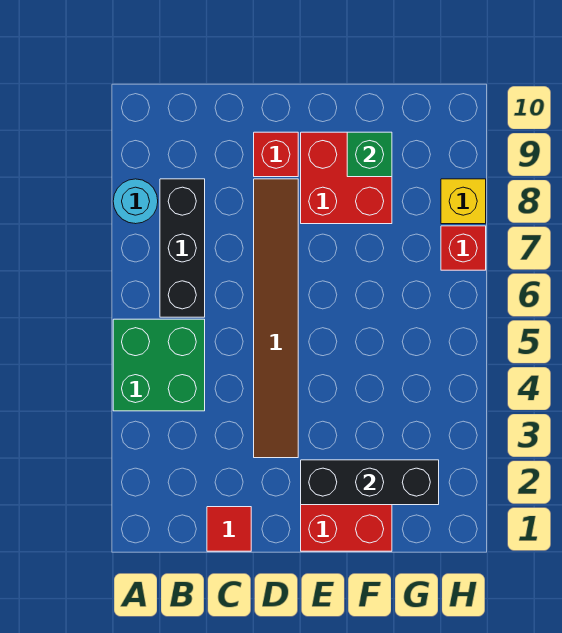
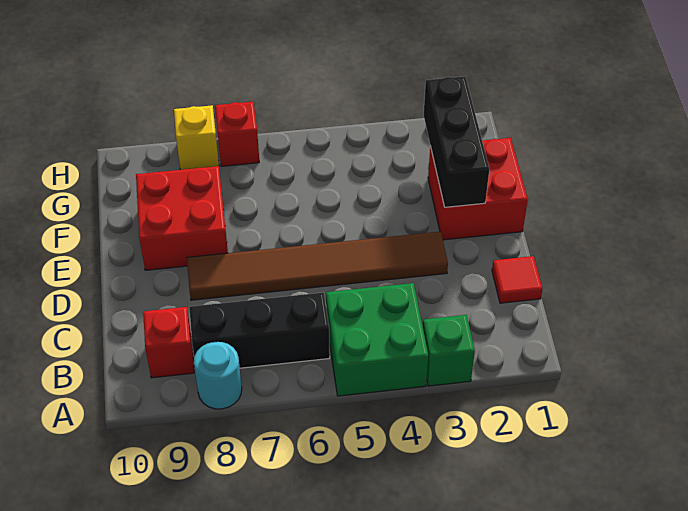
red 1x1 brick [254,132,298,177] -> red 1x1 brick moved to [143,307,194,378]
green 1x1 brick [347,132,392,177] -> green 1x1 brick moved to [423,315,475,386]

